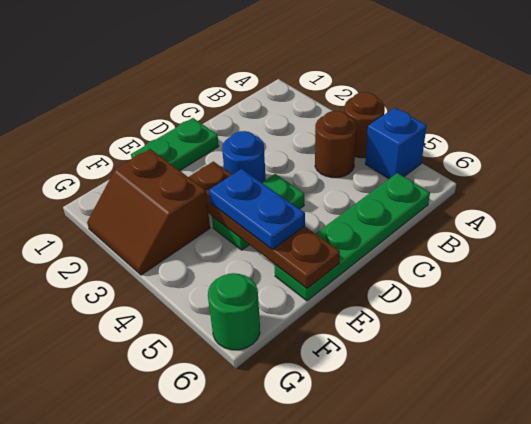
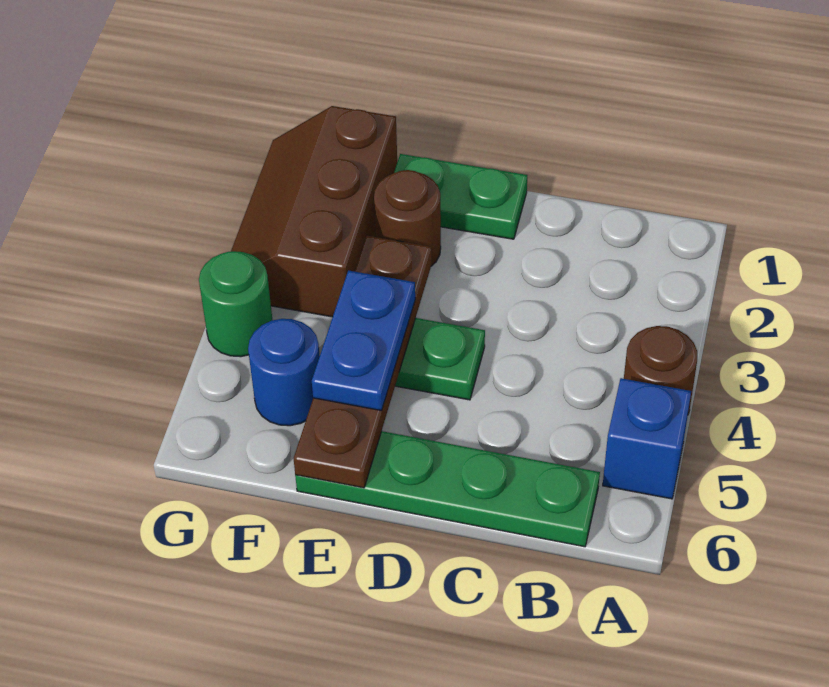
brown 1x1 round brick [315,111,356,178] -> brown 1x1 round brick moved to [374,170,441,266]
blue 1x1 round brick [222,131,266,183] -> blue 1x1 round brick moved to [248,319,320,426]
brown 2x2 slope [87,149,210,275] -> brown 2x3 slope [231,106,397,317]
green 1x1 round brick [208,273,260,350] -> green 1x1 round brick moved to [199,251,272,357]

